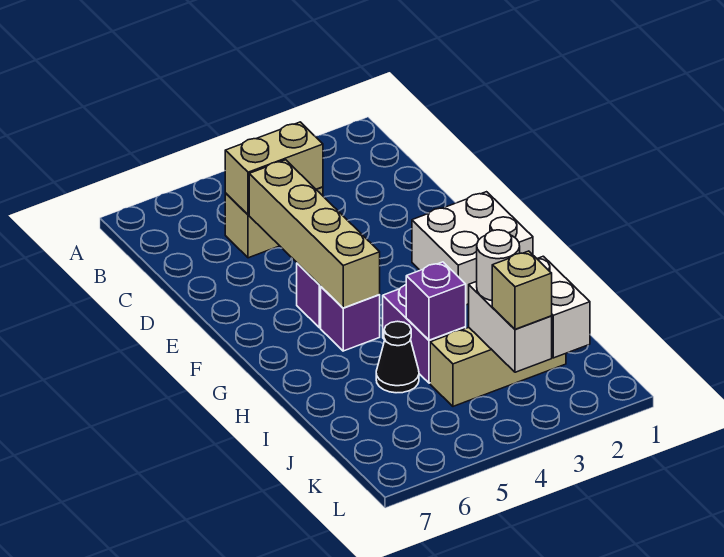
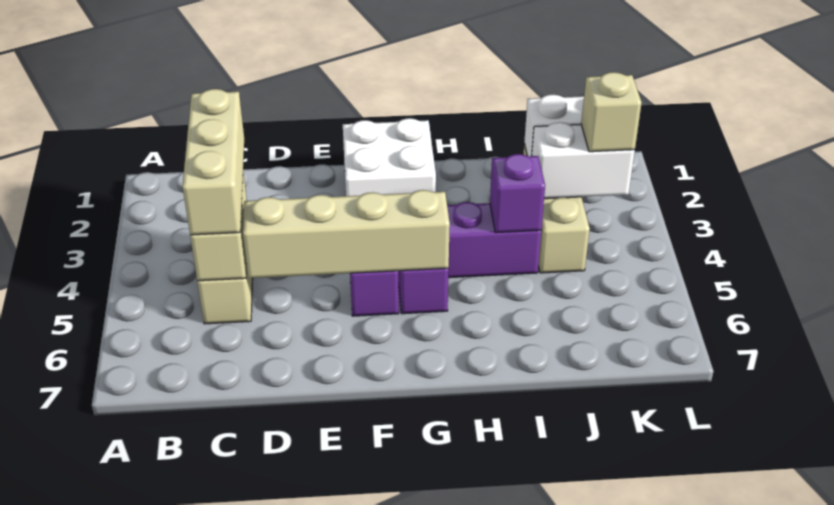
none -> tan 1x3 brick [182,89,244,235]
black 1x1 cone [376,321,419,393] -> none
white 1x1 round brick [477,230,520,301] -> none

